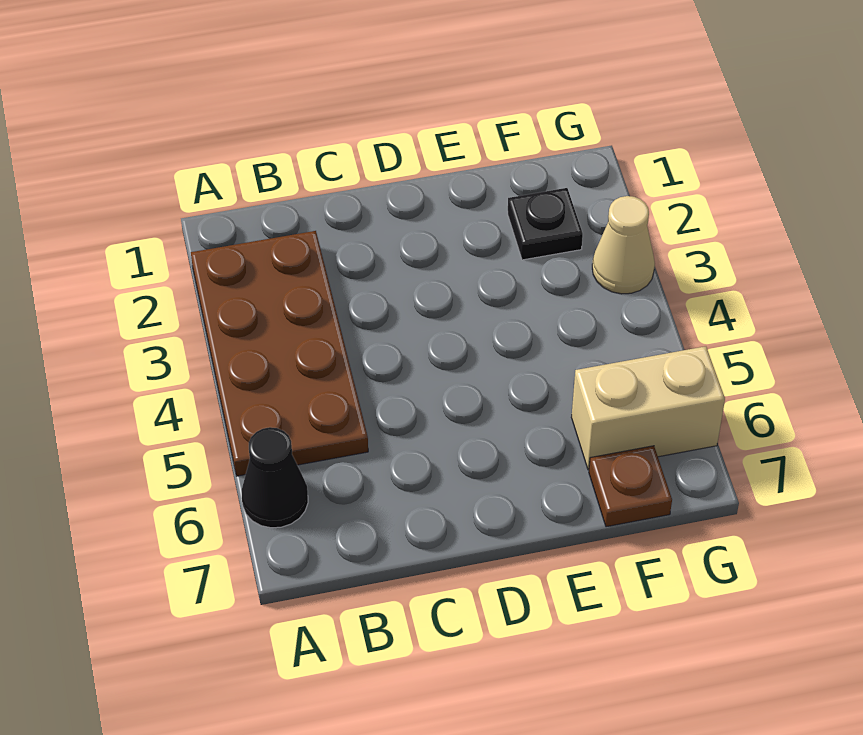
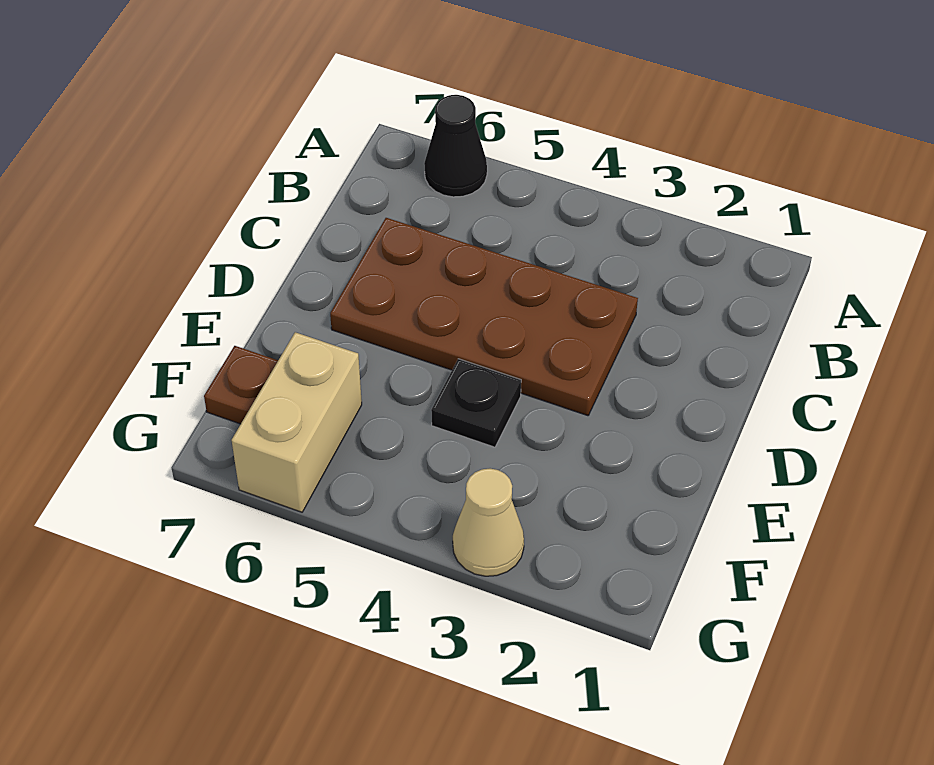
brown 2x4 plate [191,231,368,476] -> brown 2x4 plate moved to [330,218,638,416]
black 1x1 plate [508,188,583,260] -> black 1x1 plate moved to [431,359,521,447]

